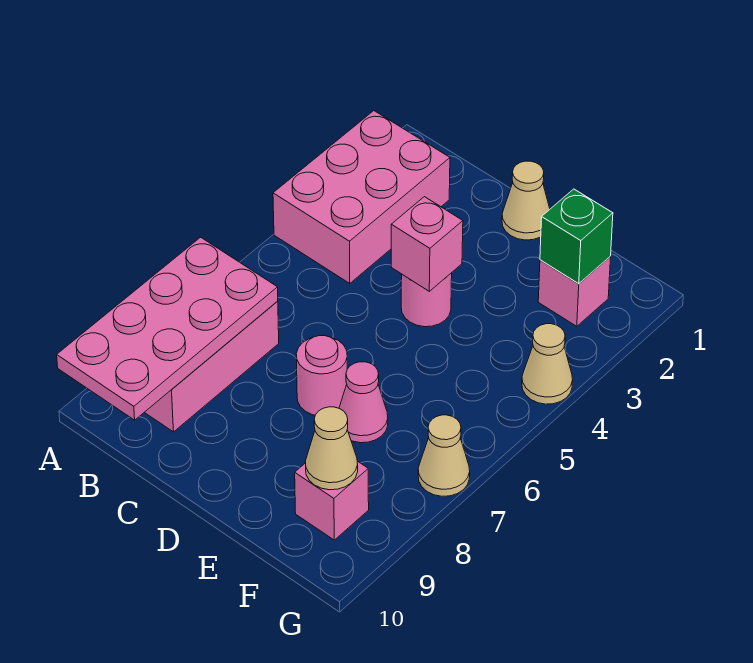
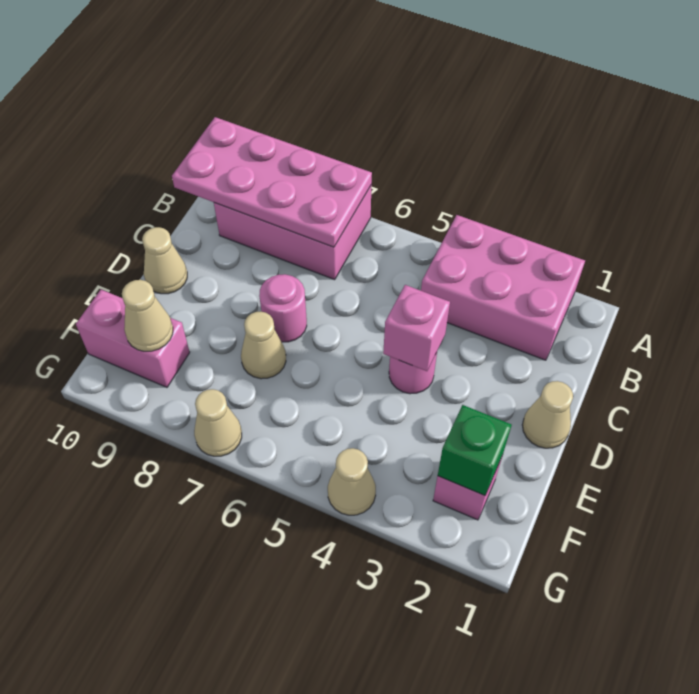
none -> tan 1x1 cone [142,227,187,294]
pink 1x1 cone [339,362,388,443] -> tan 1x1 cone [241,312,286,379]
pink 1x1 brick [295,461,369,540] -> pink 1x2 brick [76,290,190,387]

